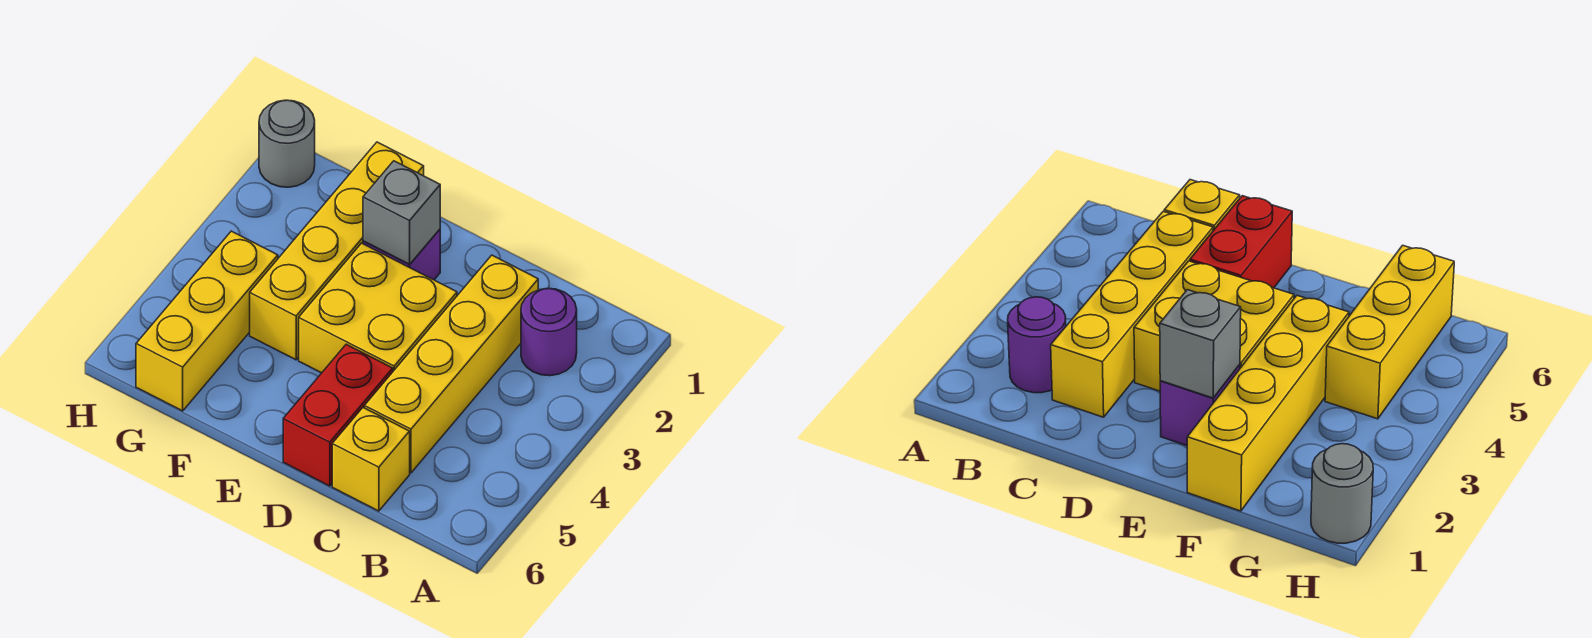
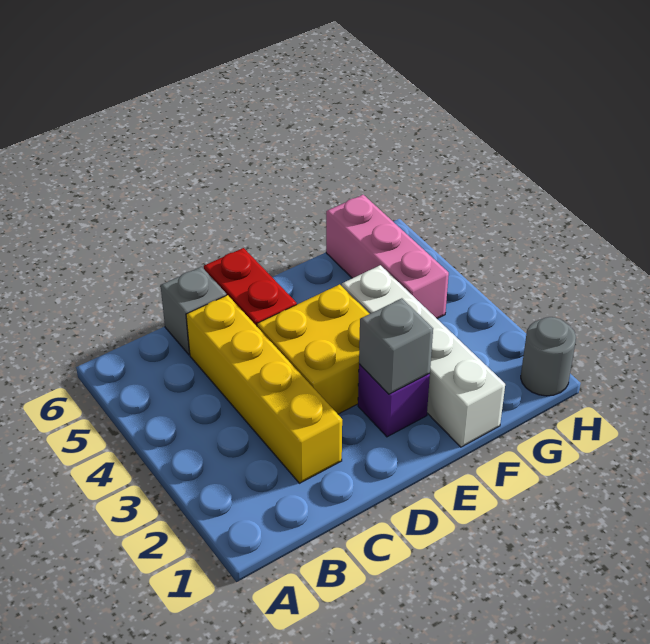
purple 1x1 round brick [521,288,577,376] -> none
yellow 1x1 brick [332,408,410,511] -> grey 1x1 brick [160,267,226,355]
yellow 1x4 brick [250,142,424,360] -> white 1x4 brick [341,265,505,447]
yellow 1x3 brick [136,231,278,411] -> pink 1x3 brick [326,195,449,319]

